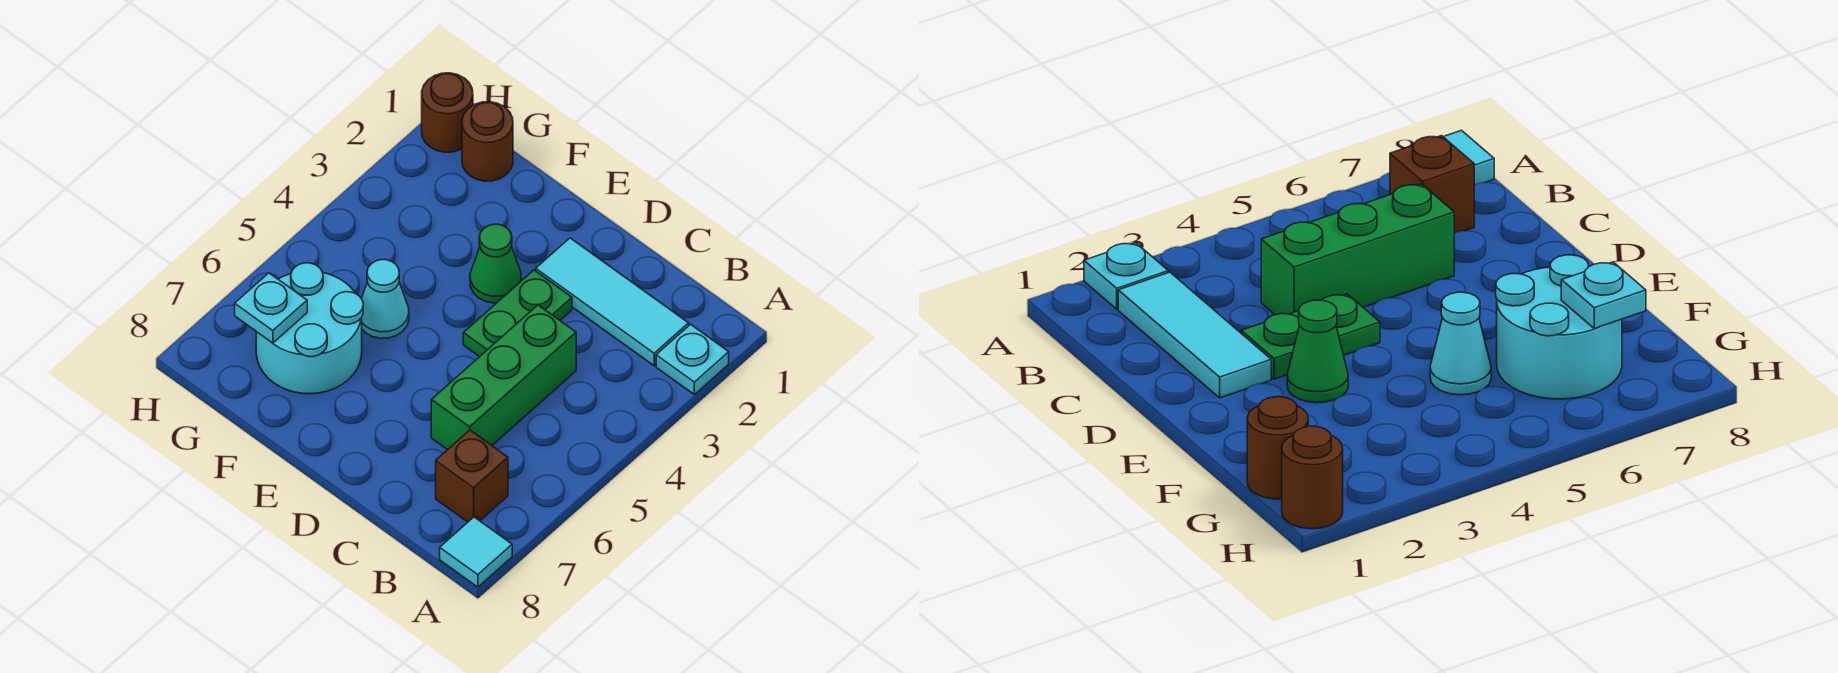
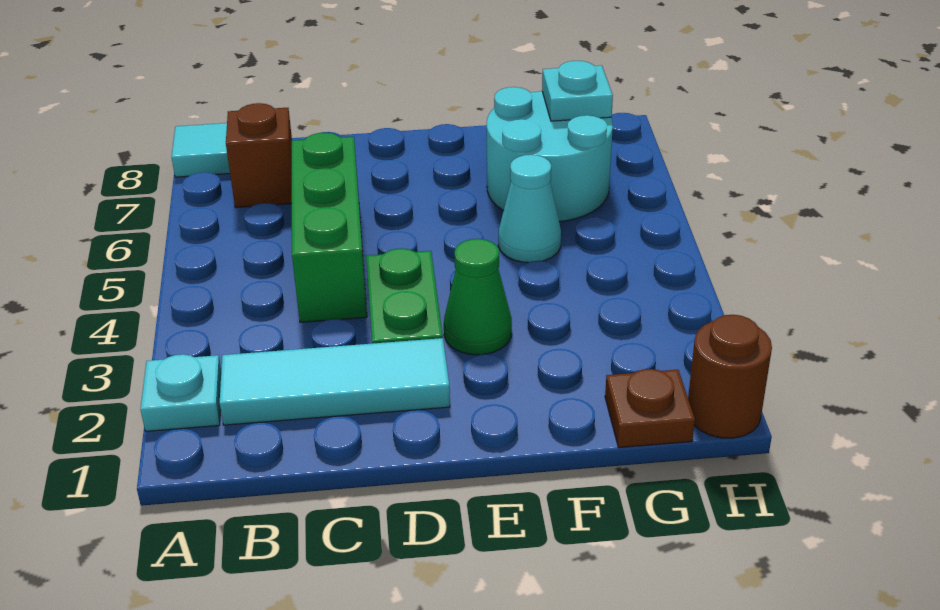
brown 1x1 round brick [462,102,513,181] -> brown 1x1 plate [605,369,695,448]

